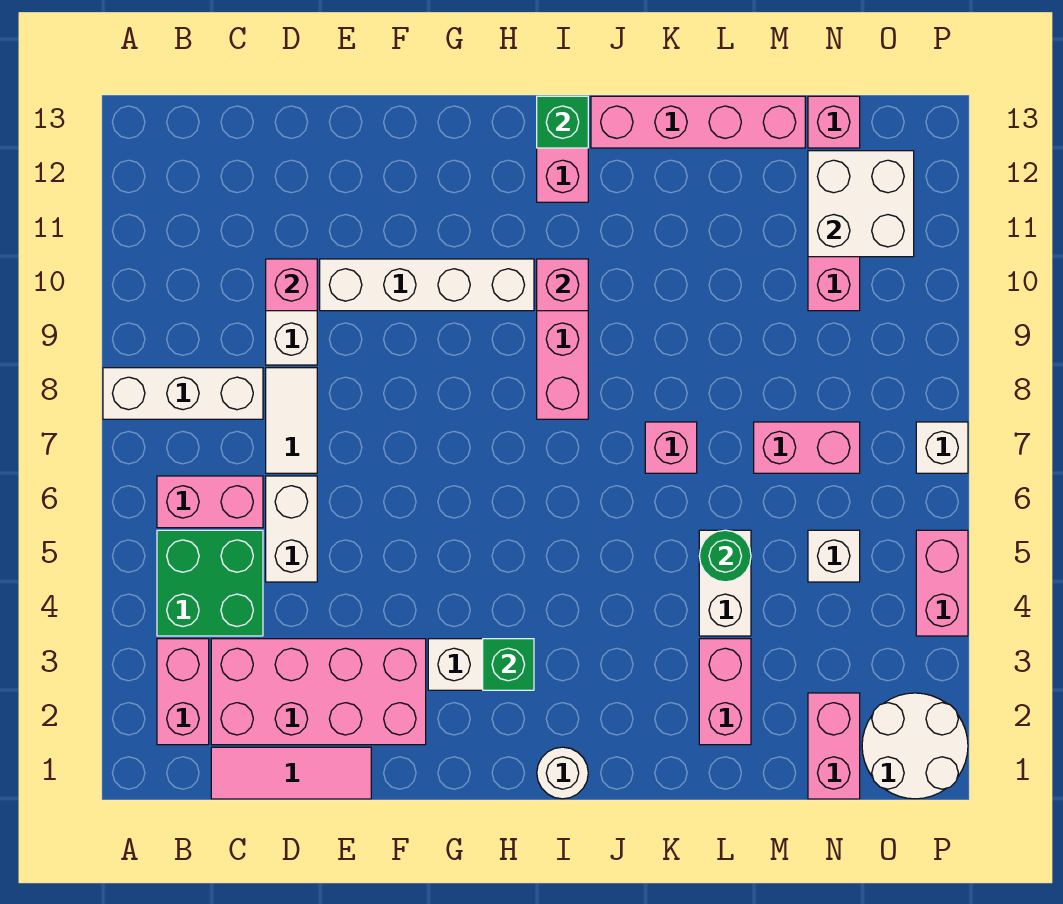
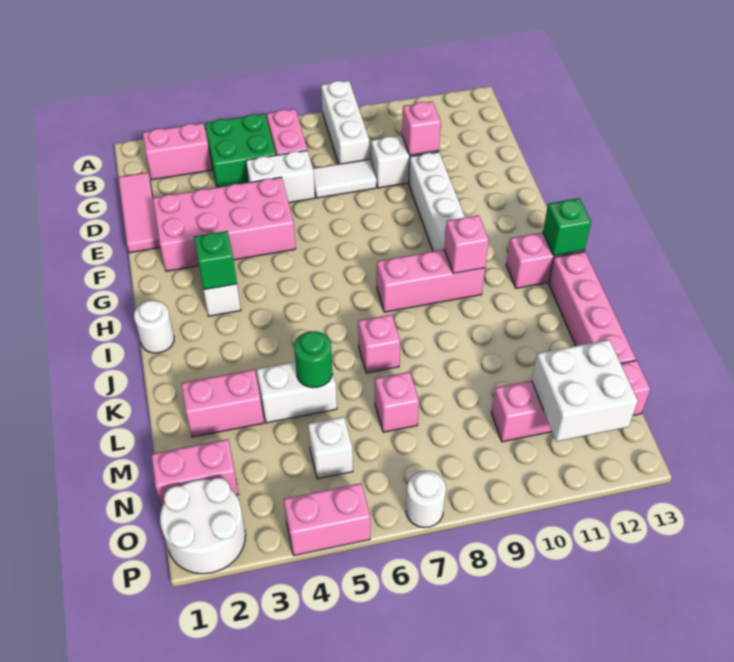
pink 2x4 brick [211,639,426,745] -> pink 2x4 brick turned to [153,177,296,271]
pink 1x2 brick [754,422,860,473] -> pink 1x1 brick [375,372,419,432]
white 1x1 brick [916,422,968,473] -> white 1x1 round brick [406,471,446,528]

